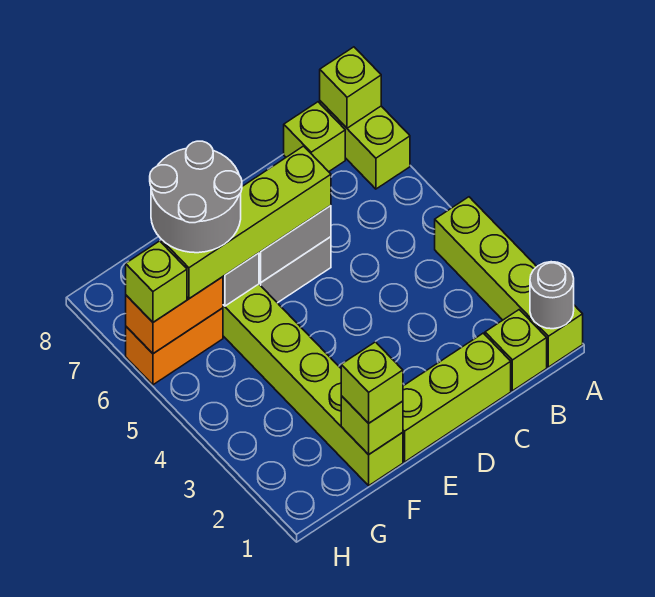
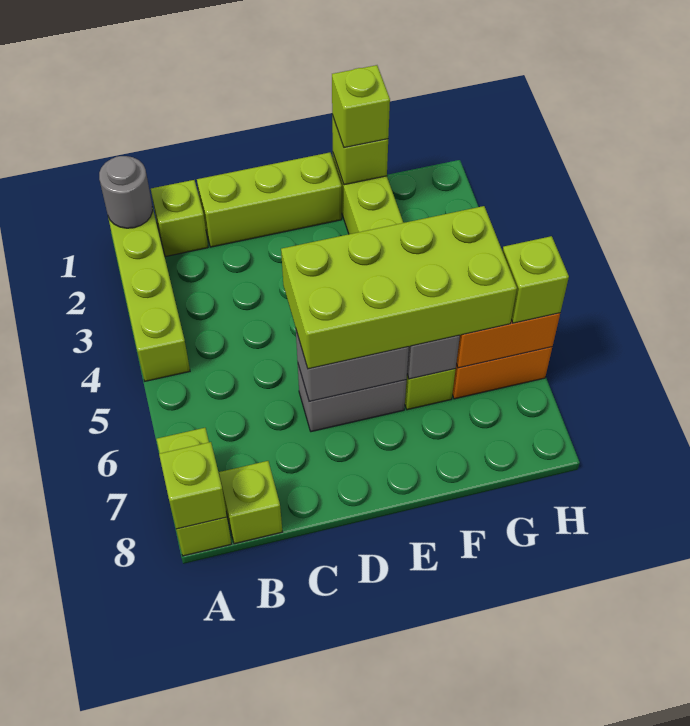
lime 1x4 brick [162,146,331,299] -> lime 2x4 brick [281,206,517,369]
grey 2x2 round brick [150,141,242,253] -> none

